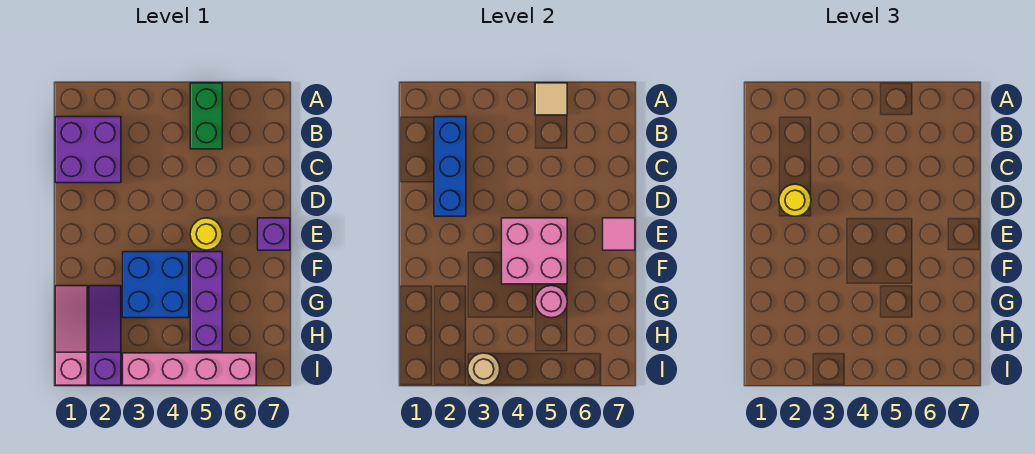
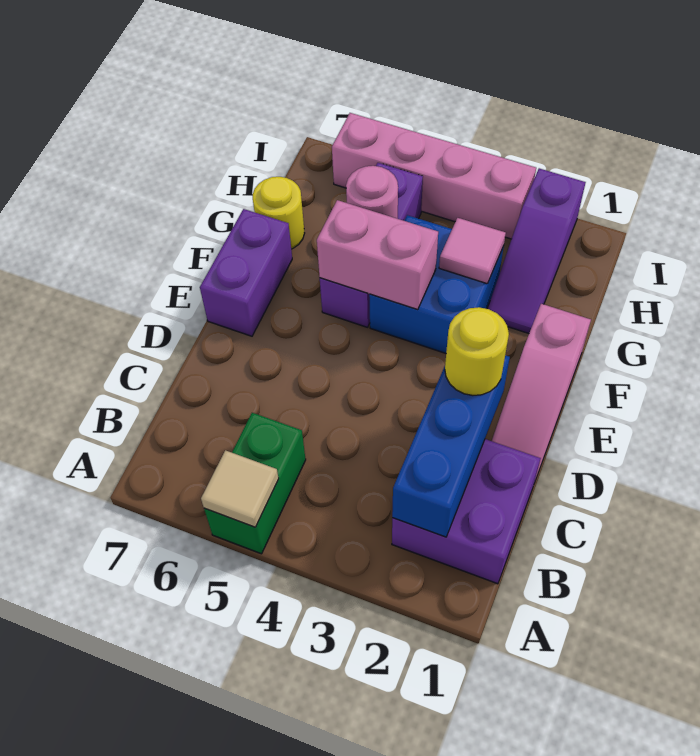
pink 2x2 brick [502,218,567,284] -> pink 1x2 brick [317,200,438,310]
yellow 1x1 round brick [190,218,222,250] -> yellow 1x1 round brick moved to [253,177,305,249]
purple 1x1 brick [258,218,290,250] -> purple 1x2 brick [200,209,292,336]
pink 1x1 tile [603,218,635,250] -> pink 1x1 tile moved to [439,218,506,284]
pink 1x3 slope [55,286,87,385] -> pink 1x3 slope moved to [492,304,591,480]
tan 1x1 round brick [468,353,500,385] -> none

